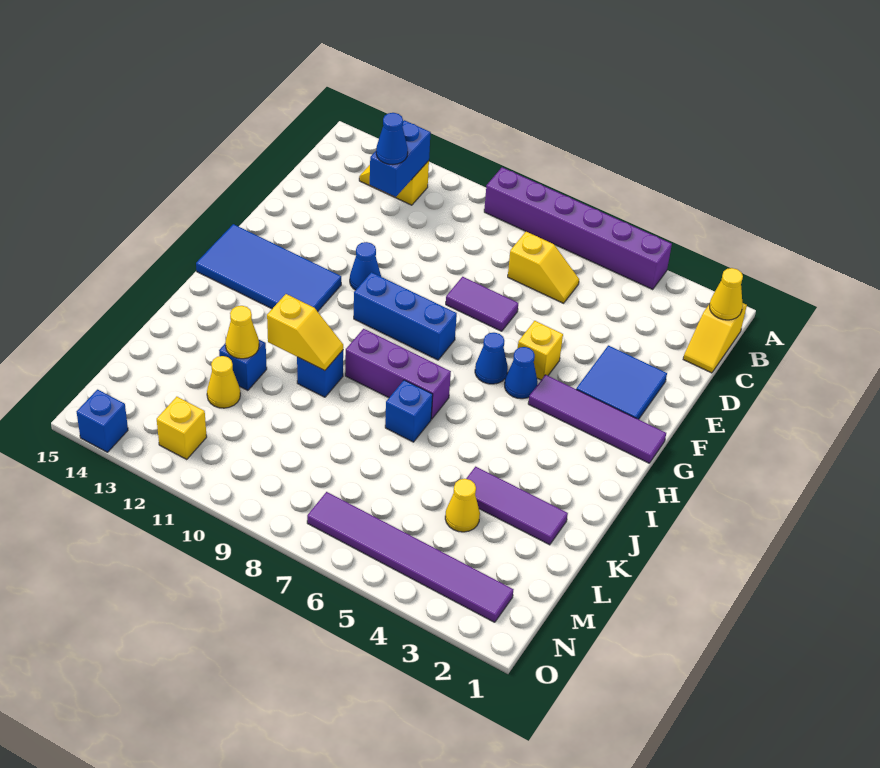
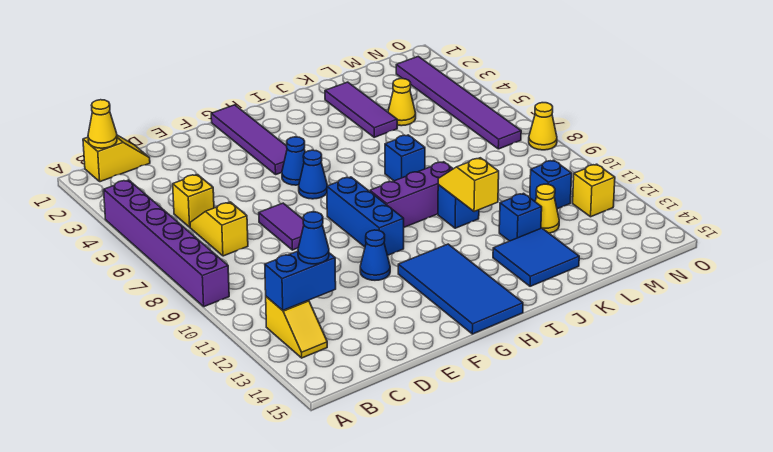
blue 2x2 tile [576,345,667,419] -> blue 2x2 tile moved to [493,228,579,286]
yellow 1x1 brick [518,321,563,380] -> yellow 1x1 brick moved to [173,175,214,227]
purple 1x3 brick [345,329,451,419] -> purple 1x3 brick turned to [370,162,453,227]
yellow 1x1 cone [225,306,259,359] -> yellow 1x1 cone moved to [529,103,557,150]
blue 1x1 brick [77,390,128,452] -> blue 1x1 brick moved to [530,160,572,209]

